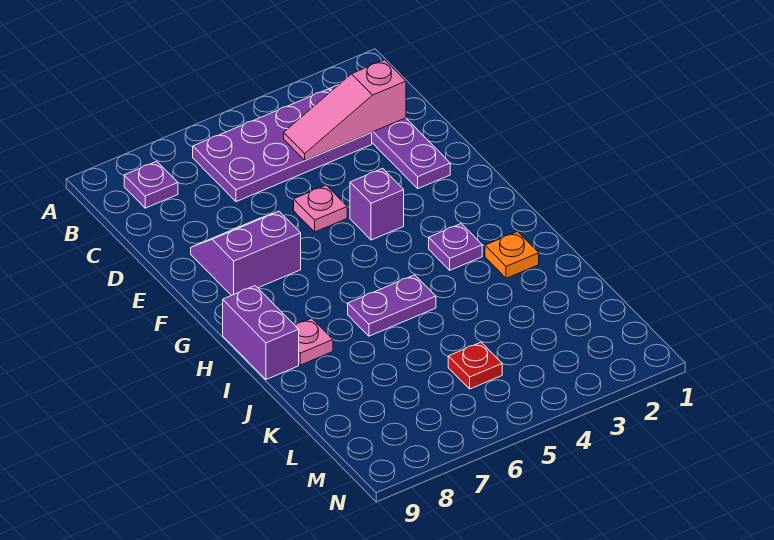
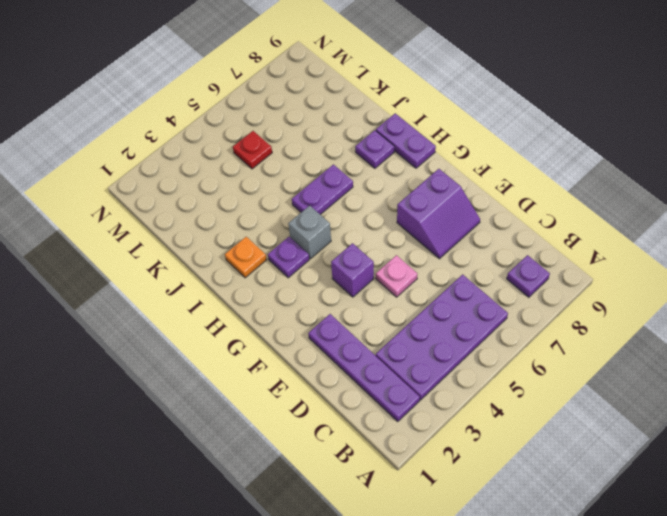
pink 1x3 slope [284,60,406,160] -> none
none -> grey 1x1 brick [288,206,331,259]
purple 1x2 brick [223,286,299,379] -> purple 1x2 plate [376,113,436,168]
pink 1x1 plate [295,318,333,365] -> purple 1x1 plate [355,130,394,168]

